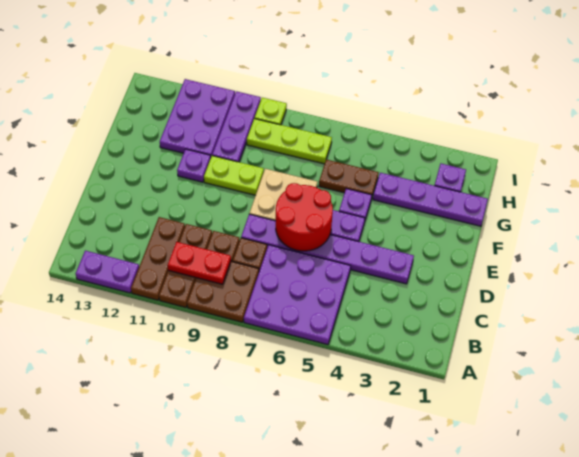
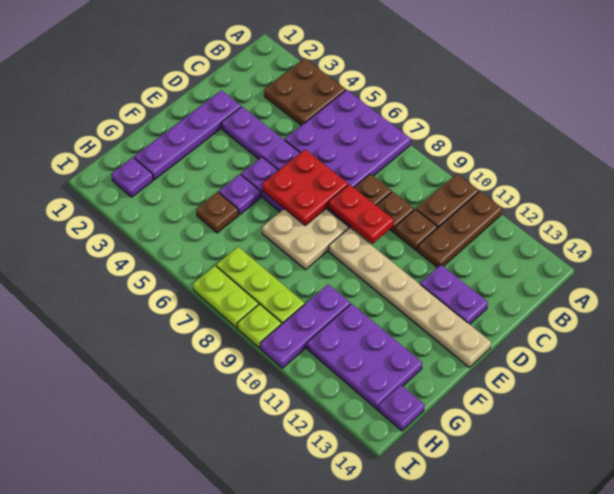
brown 2x2 plate [187,261,259,322] -> brown 2x2 plate moved to [264,58,346,126]
purple 1x2 plate [76,251,139,293] -> purple 1x2 plate moved to [420,265,488,324]
red 1x2 plate [168,242,231,284] -> red 1x2 plate moved to [328,184,394,244]
red 2x2 round brick [276,183,333,251] -> red 2x2 plate [262,150,348,225]
none -> tan 1x6 plate [329,228,491,367]
lime 1x2 plate [204,156,264,195] -> lime 1x2 plate moved to [193,266,259,328]
purple 1x1 plate [177,149,211,182] -> purple 1x1 plate moved to [379,385,424,431]
purple 1x4 plate [373,173,488,226] -> purple 1x4 plate turned to [134,90,241,180]
brown 1x2 plate [319,159,379,199] -> brown 1x1 plate [196,192,239,233]
purple 2x3 plate [160,79,235,156] -> purple 2x3 plate turned to [307,304,422,409]

